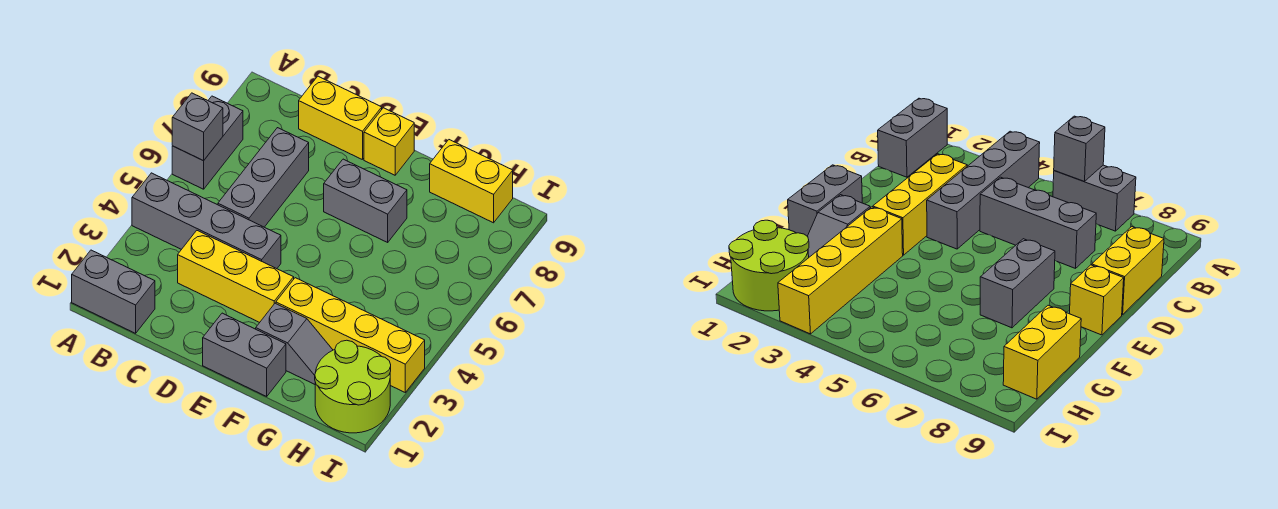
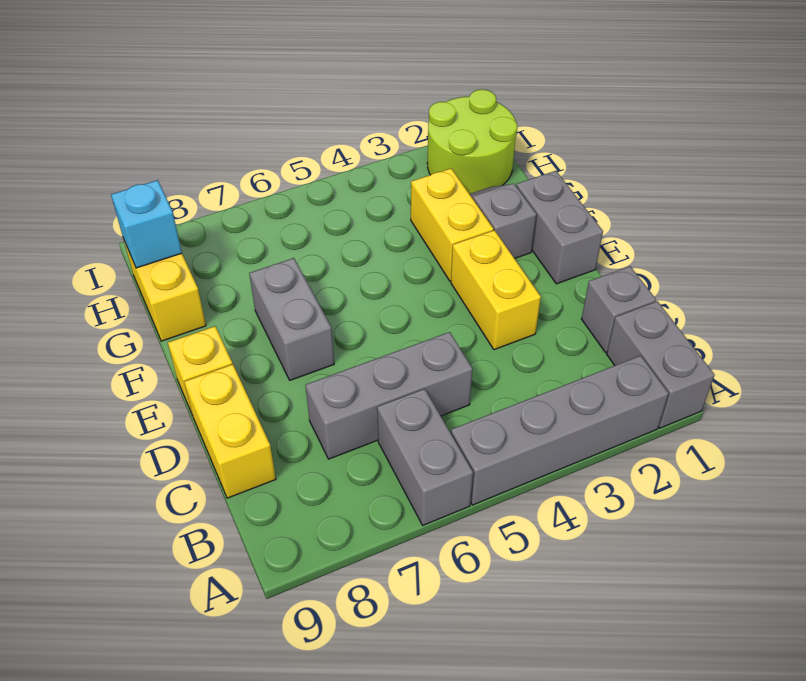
grey 1x4 brick [132,173,281,269] -> grey 1x4 brick turned to [451,356,669,505]
grey 1x2 brick [172,96,243,189] -> grey 1x2 brick turned to [377,389,473,525]
grey 1x1 brick [172,93,223,161] -> grey 1x1 brick moved to [582,266,656,352]
yellow 1x3 brick [178,231,294,322] -> yellow 1x2 brick [451,230,541,350]
yellow 1x4 brick [276,278,425,392] -> yellow 1x2 brick [411,168,493,281]
none -> cyan 1x1 brick [111,180,182,268]

